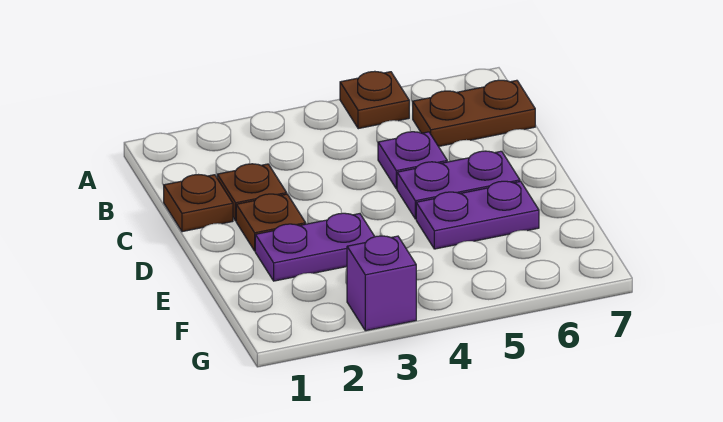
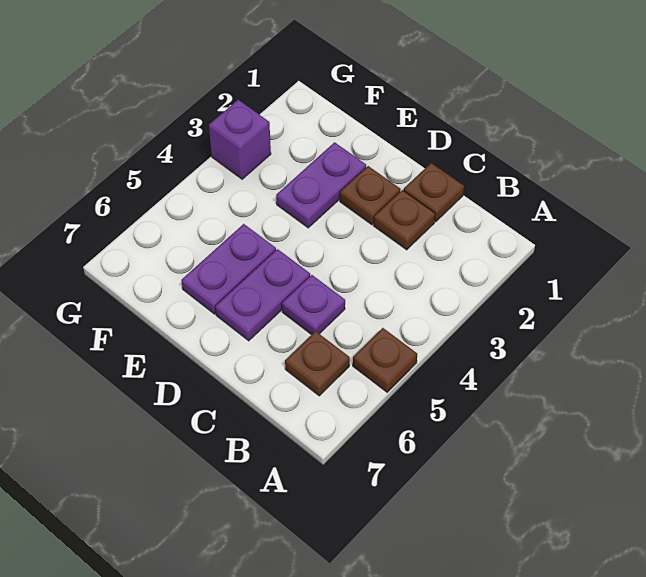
brown 1x2 plate [413,80,535,146] -> brown 1x1 plate [285,331,350,396]

